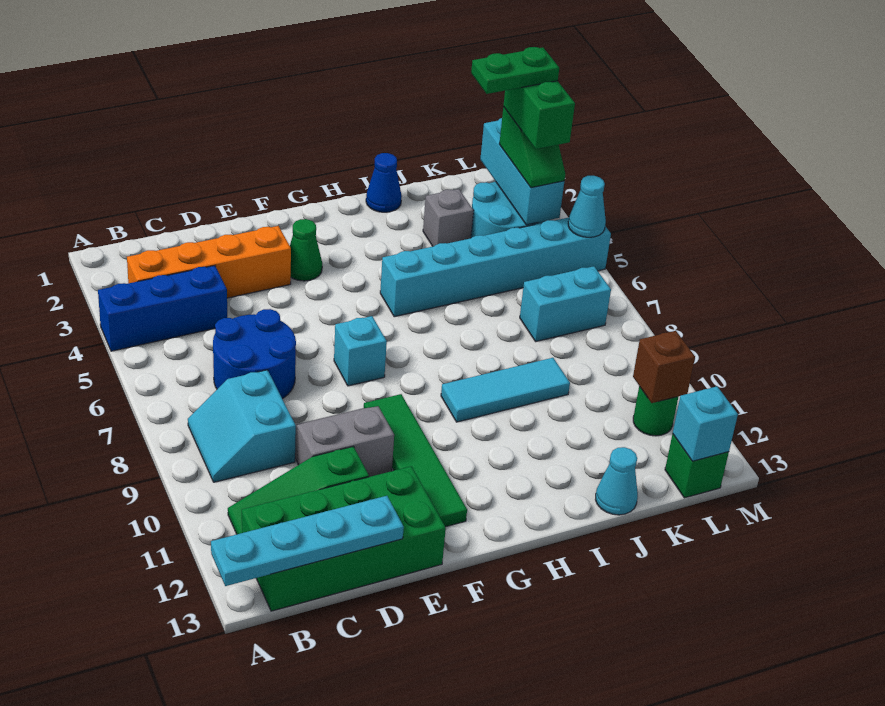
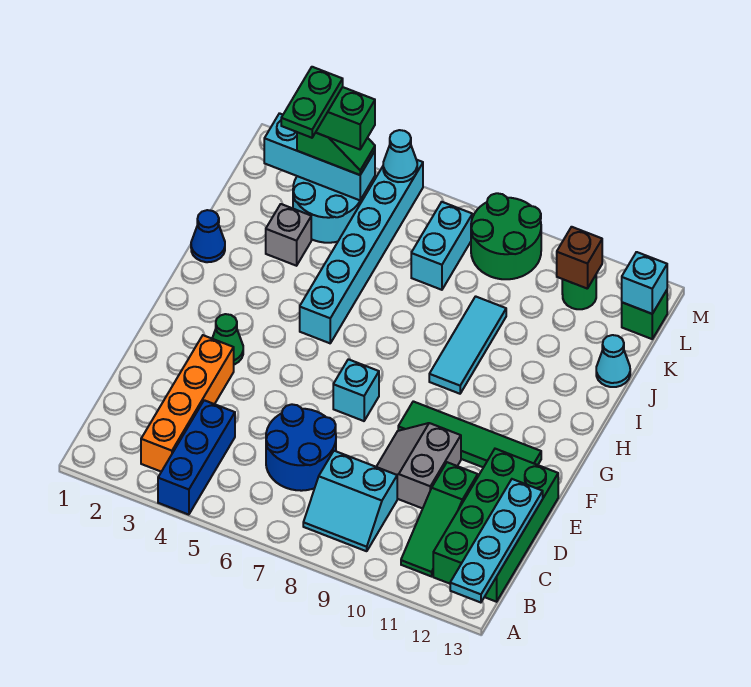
none -> green 2x2 round brick [471,193,541,279]

